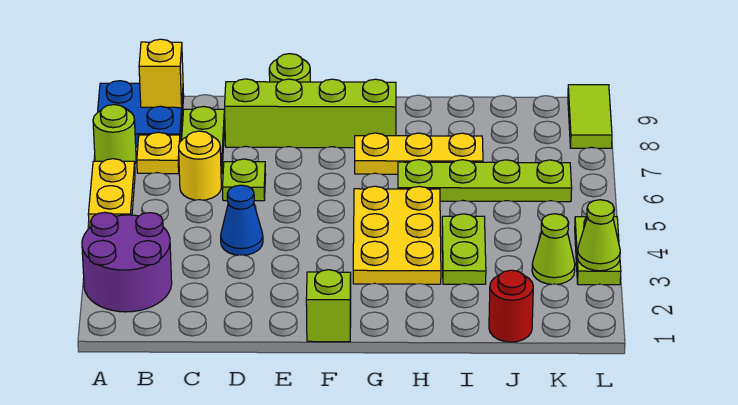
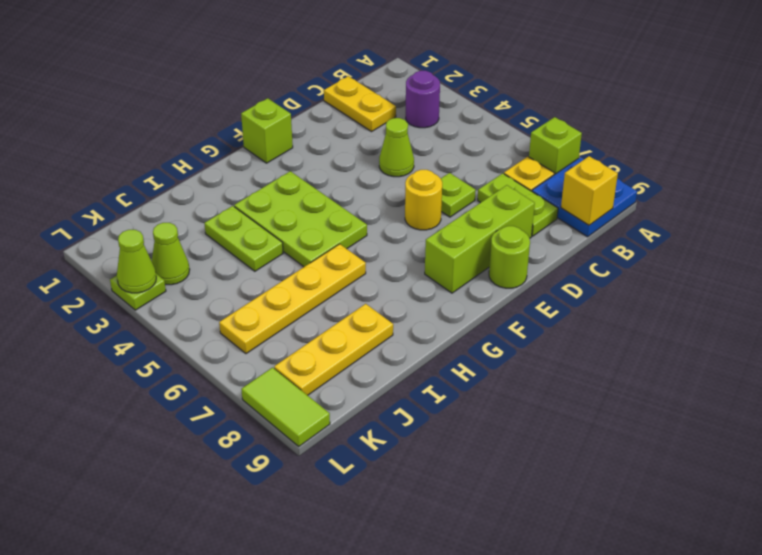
purple 2x2 round brick [82,212,172,312] -> purple 1x1 round brick [406,71,440,128]
yellow 1x2 plate [88,159,135,227] -> yellow 1x2 plate moved to [324,76,396,132]
lime 1x1 round brick [93,105,136,163] -> lime 1x1 brick [529,117,582,175]
yellow 1x1 round brick [179,131,221,200] -> yellow 1x1 round brick moved to [405,170,442,230]
blue 1x1 cone [221,185,263,255] -> lime 1x1 cone [379,118,414,177]
lime 1x4 brick [225,79,396,148] -> lime 1x3 brick [425,185,535,293]
yellow 2x3 plate [353,186,441,284] -> lime 2x3 plate [234,171,367,267]
yellow 1x3 plate [355,133,483,174] -> yellow 1x3 plate moved to [274,304,393,395]
lime 1x4 plate [398,160,572,202] -> yellow 1x4 plate [219,244,366,354]
red 1x1 round brick [489,270,533,342] -> none
lime 1x2 plate [575,217,621,285] -> lime 1x1 plate [110,274,166,310]

